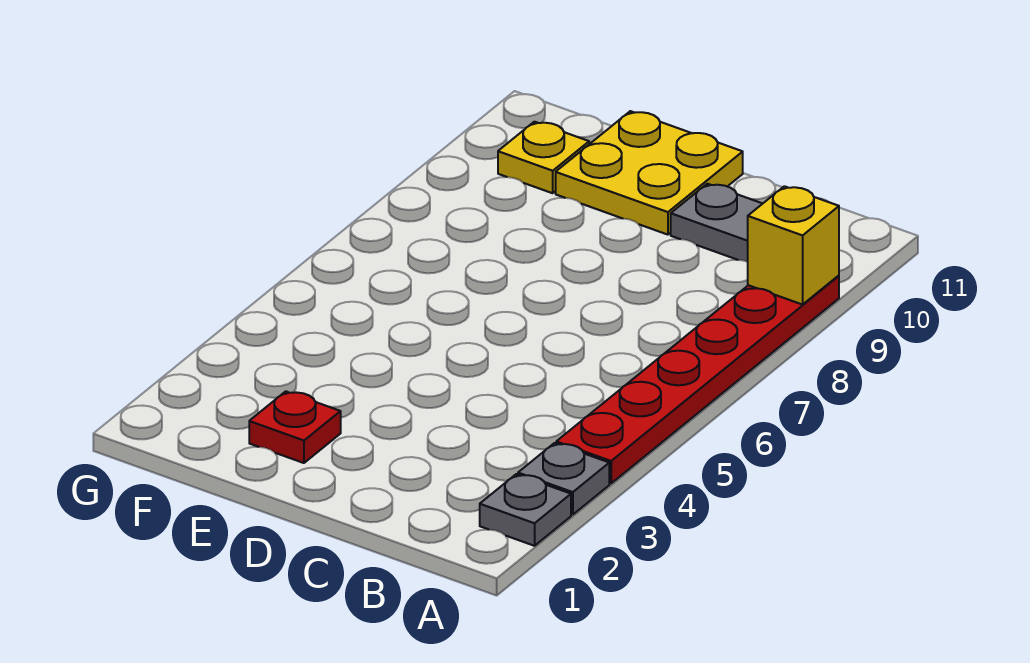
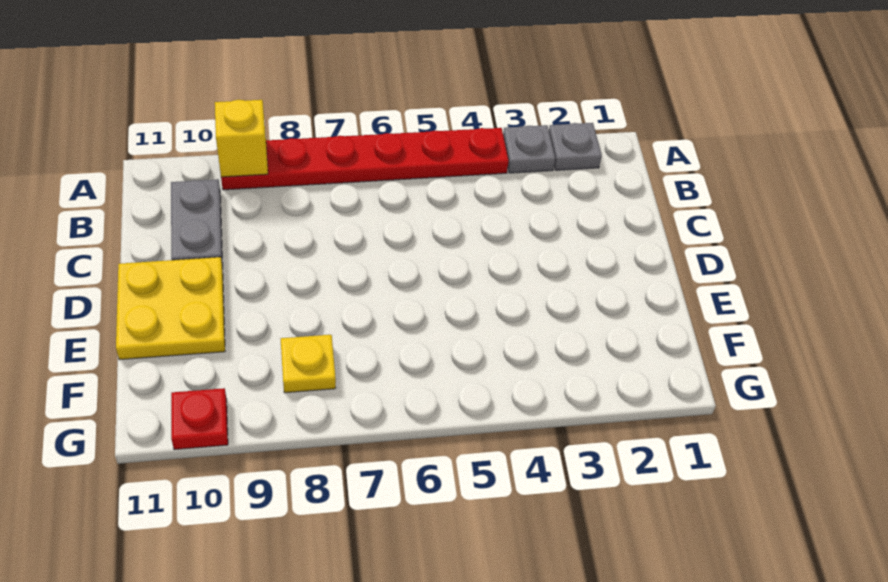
red 1x1 plate [249,391,341,463] -> red 1x1 plate moved to [171,388,228,450]
yellow 1x1 plate [498,122,589,193] -> yellow 1x1 plate moved to [281,335,336,393]

